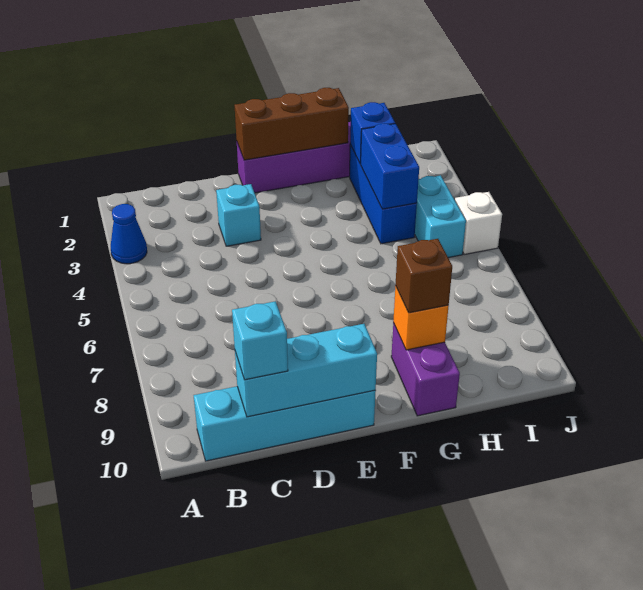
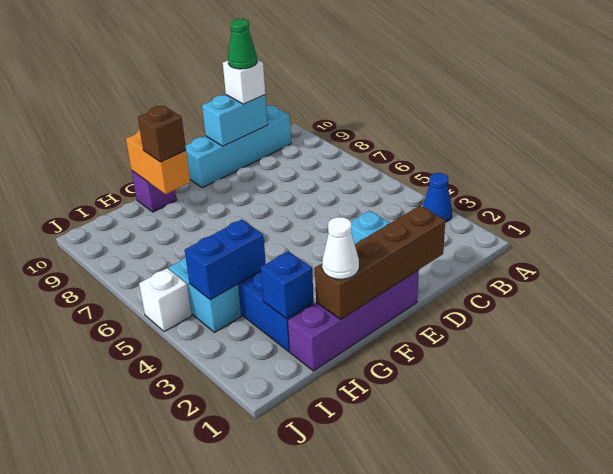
cyan 1x3 brick [235,324,377,417] -> cyan 1x2 brick [202,95,268,146]
cyan 1x1 brick [232,301,288,380] -> white 1x1 brick [223,60,265,104]
none -> green 1x1 cone [228,19,257,69]
brown 1x3 brick [235,88,349,160] -> brown 1x4 brick [315,206,445,319]
none -> white 1x1 cone [322,217,359,279]
purple 1x2 brick [391,323,460,416] -> purple 1x1 brick [132,171,177,212]
orange 1x1 brick [393,286,449,350] -> orange 1x2 brick [126,130,190,194]
blue 1x2 brick [361,124,419,209] -> blue 1x2 brick turned to [185,219,266,300]

